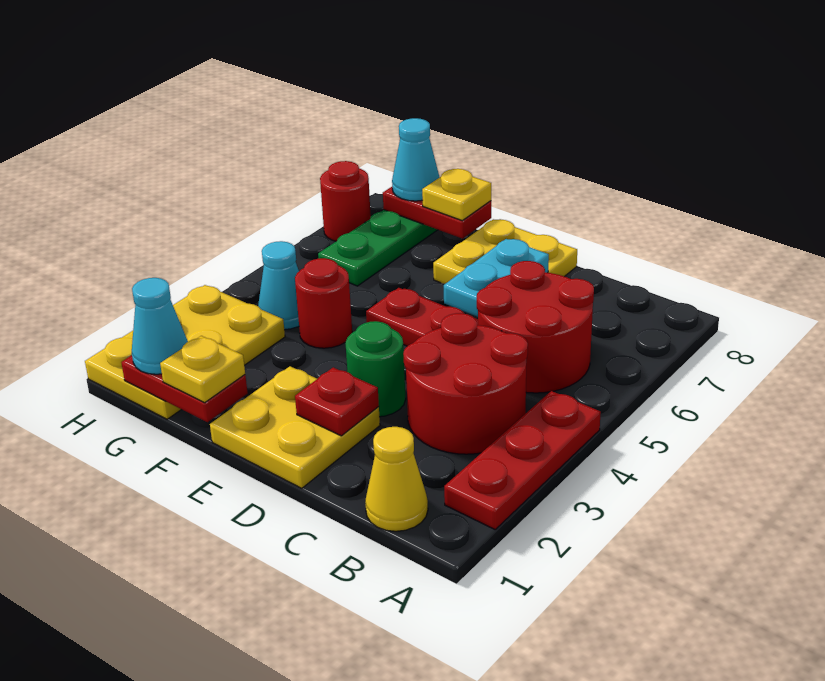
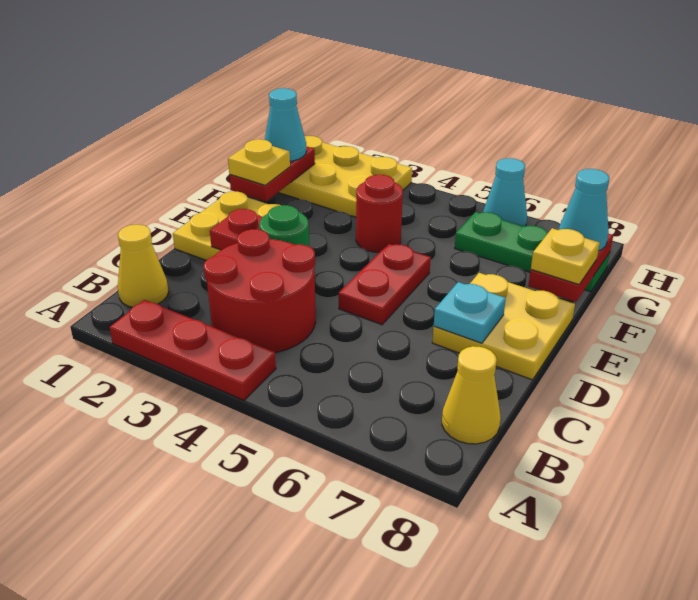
red 2x2 round brick [477,261,594,393] -> none
none -> yellow 1x1 cone [442,346,501,444]
cyan 1x2 plate [444,239,549,317] -> cyan 1x1 plate [434,282,506,343]
cyan 1x1 cone [258,241,299,330] -> cyan 1x1 cone moved to [483,158,527,226]
red 1x1 round brick [320,161,371,241] -> none

